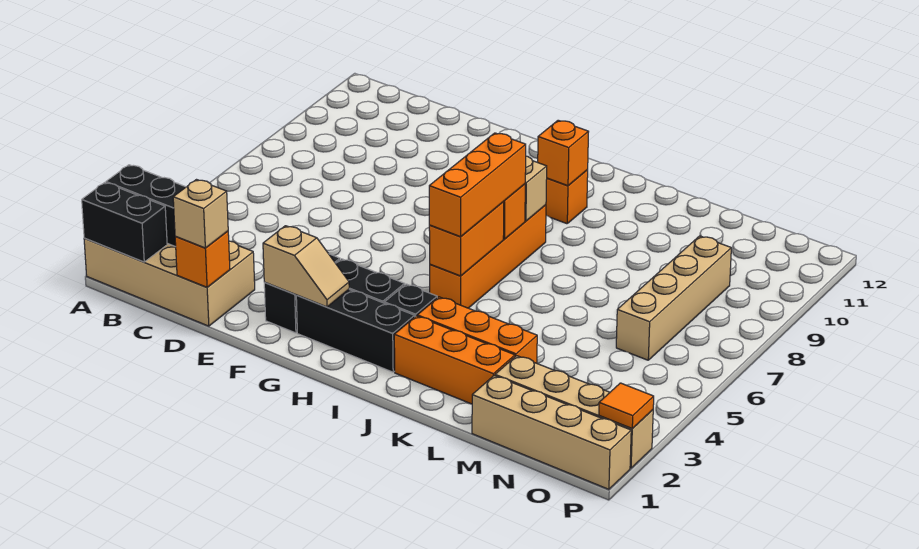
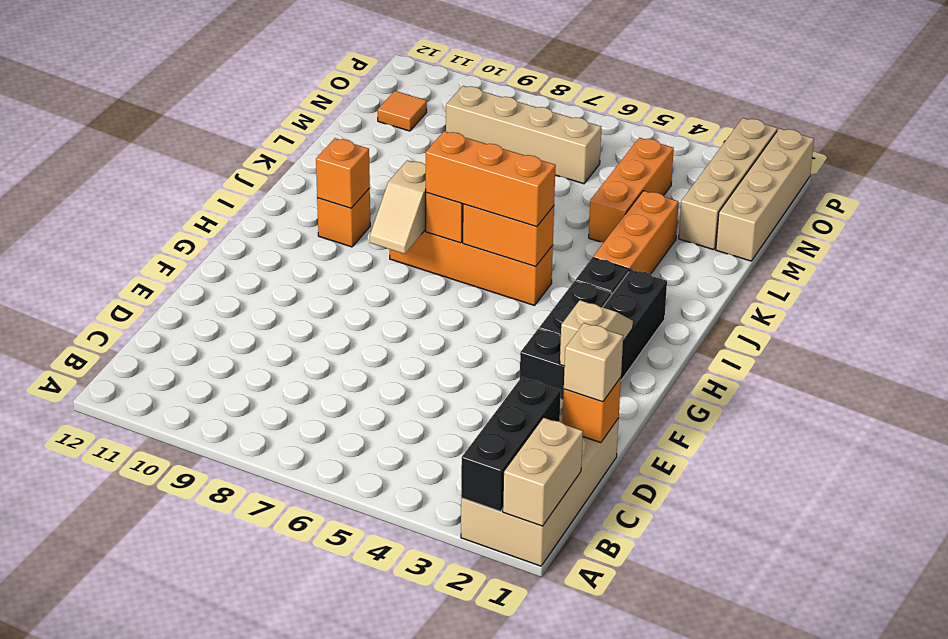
black 1x2 brick [82,183,167,262] -> tan 1x2 brick [503,418,583,526]
orange 1x3 brick [394,316,515,404] -> orange 1x3 brick moved to [589,138,674,243]
orange 1x1 tile [599,383,654,429] -> orange 1x1 tile moved to [378,91,427,131]

